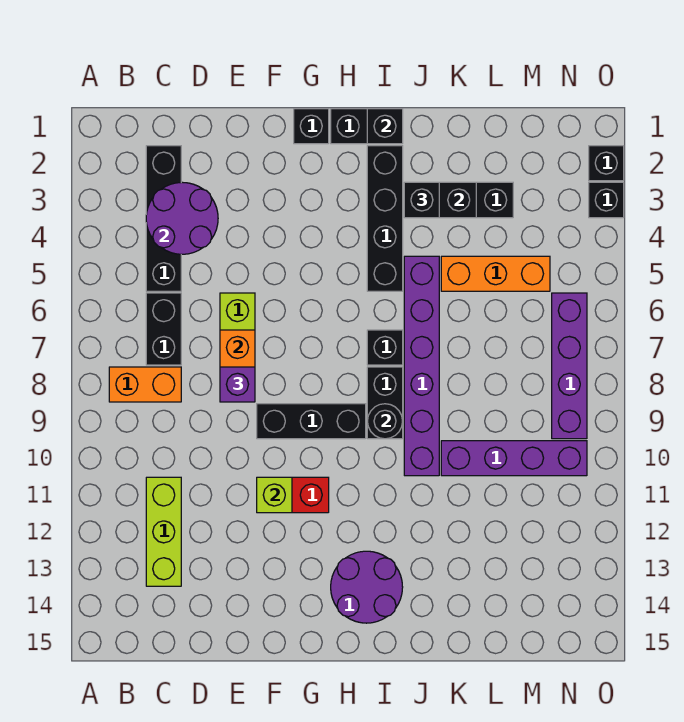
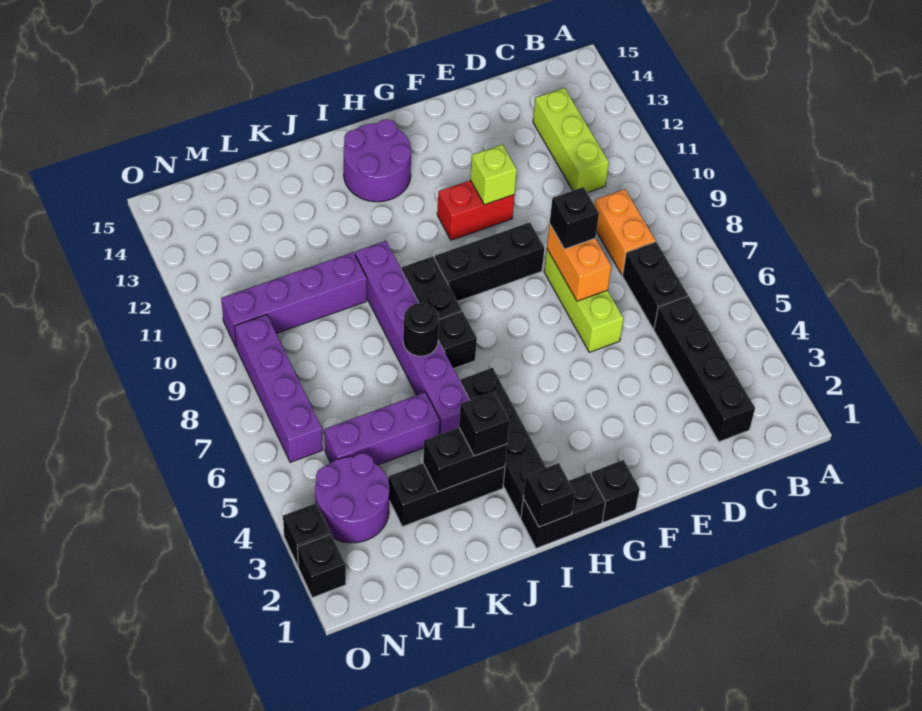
orange 1x2 brick [109,367,181,402] -> orange 1x2 brick turned to [594,189,656,275]
purple 2x2 round brick [146,182,218,254] -> purple 2x2 round brick moved to [315,453,389,543]
purple 1x1 brick [220,367,255,402] -> black 1x1 brick [550,187,599,249]
black 1x1 round brick [367,404,403,439] -> black 1x1 round brick moved to [403,303,439,356]
orange 1x3 brick [441,256,550,291] -> purple 1x3 brick [324,392,440,465]

